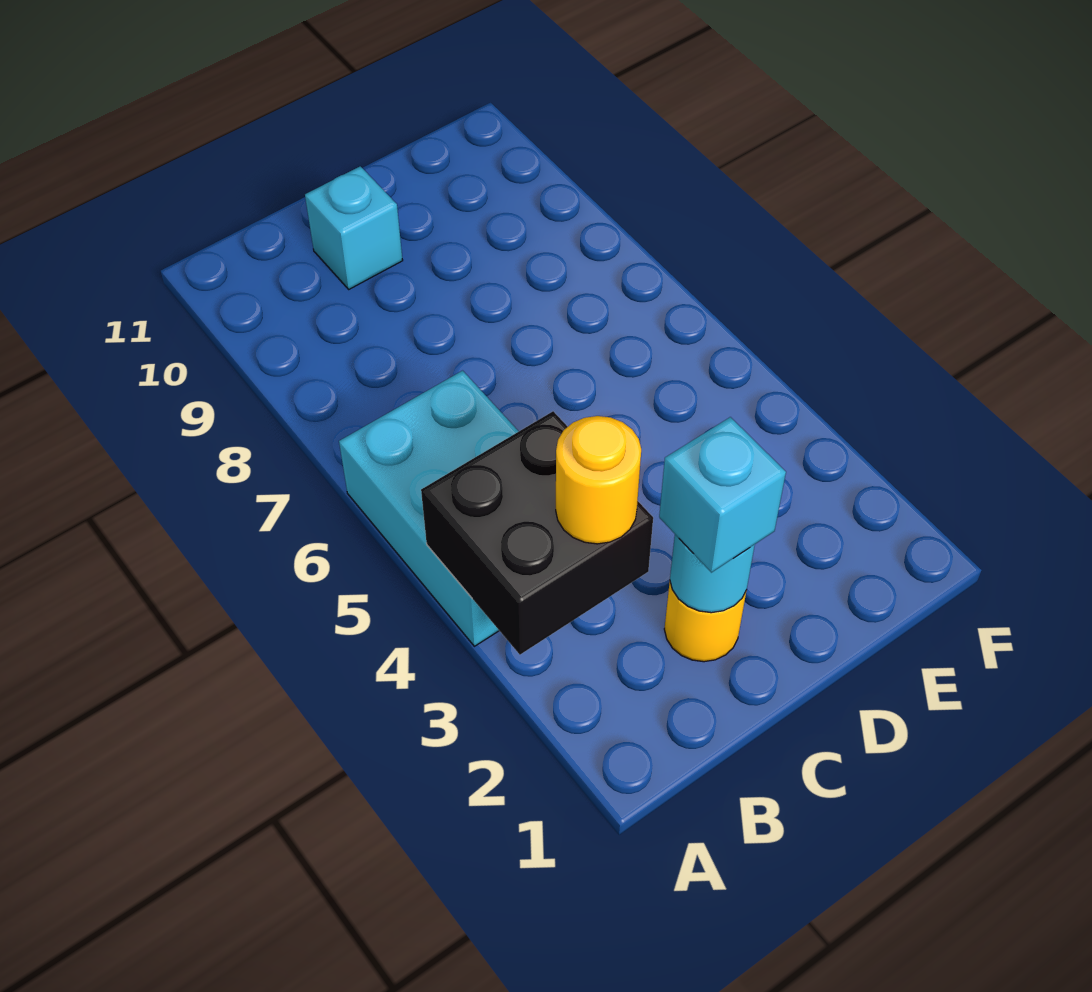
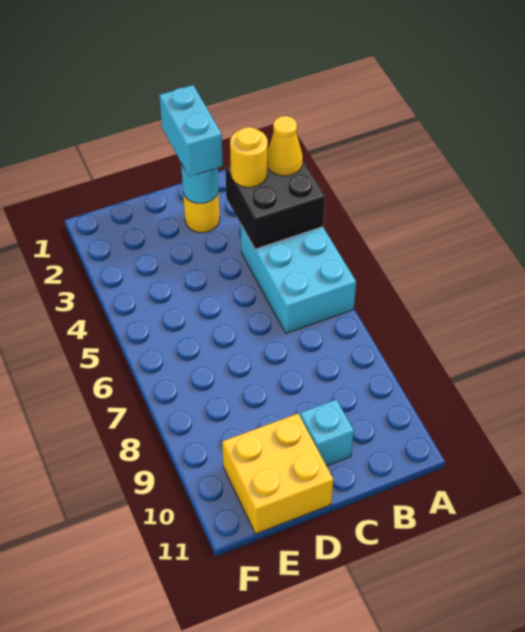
none -> yellow 1x1 cone [267,116,303,176]
cyan 1x1 brick [659,417,786,573] -> cyan 1x2 brick [159,85,223,177]
none -> yellow 2x2 brick [222,414,333,534]

